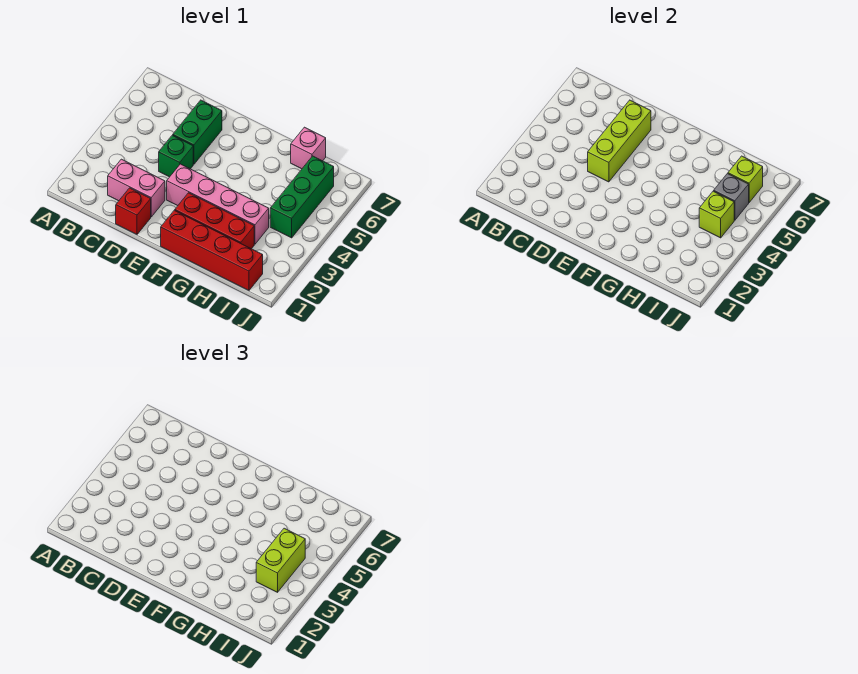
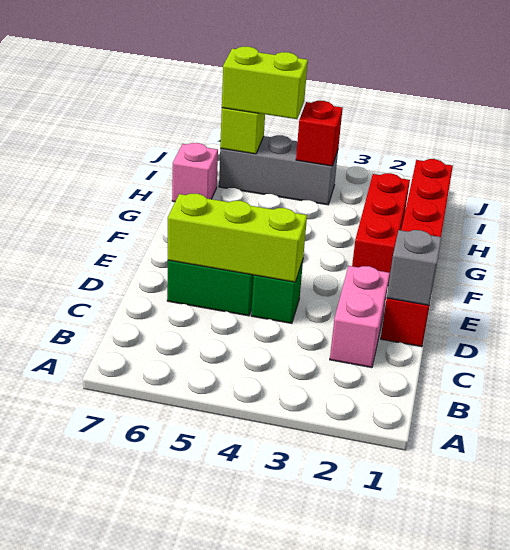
pink 1x4 brick [167,164,269,244] -> none
lime 1x2 brick [256,528,305,592] -> lime 1x2 brick moved to [222,47,308,119]
green 1x3 brick [270,156,334,238] -> grey 1x3 brick [219,135,338,205]
lime 1x1 brick [699,191,734,238] -> red 1x1 brick [296,101,343,166]
grey 1x1 brick [714,174,749,220] -> grey 1x1 brick moved to [387,230,441,306]

